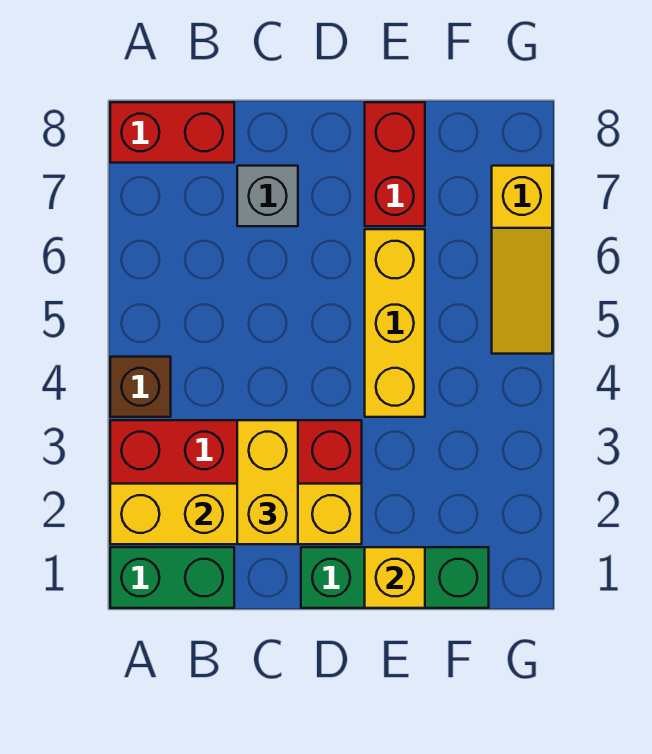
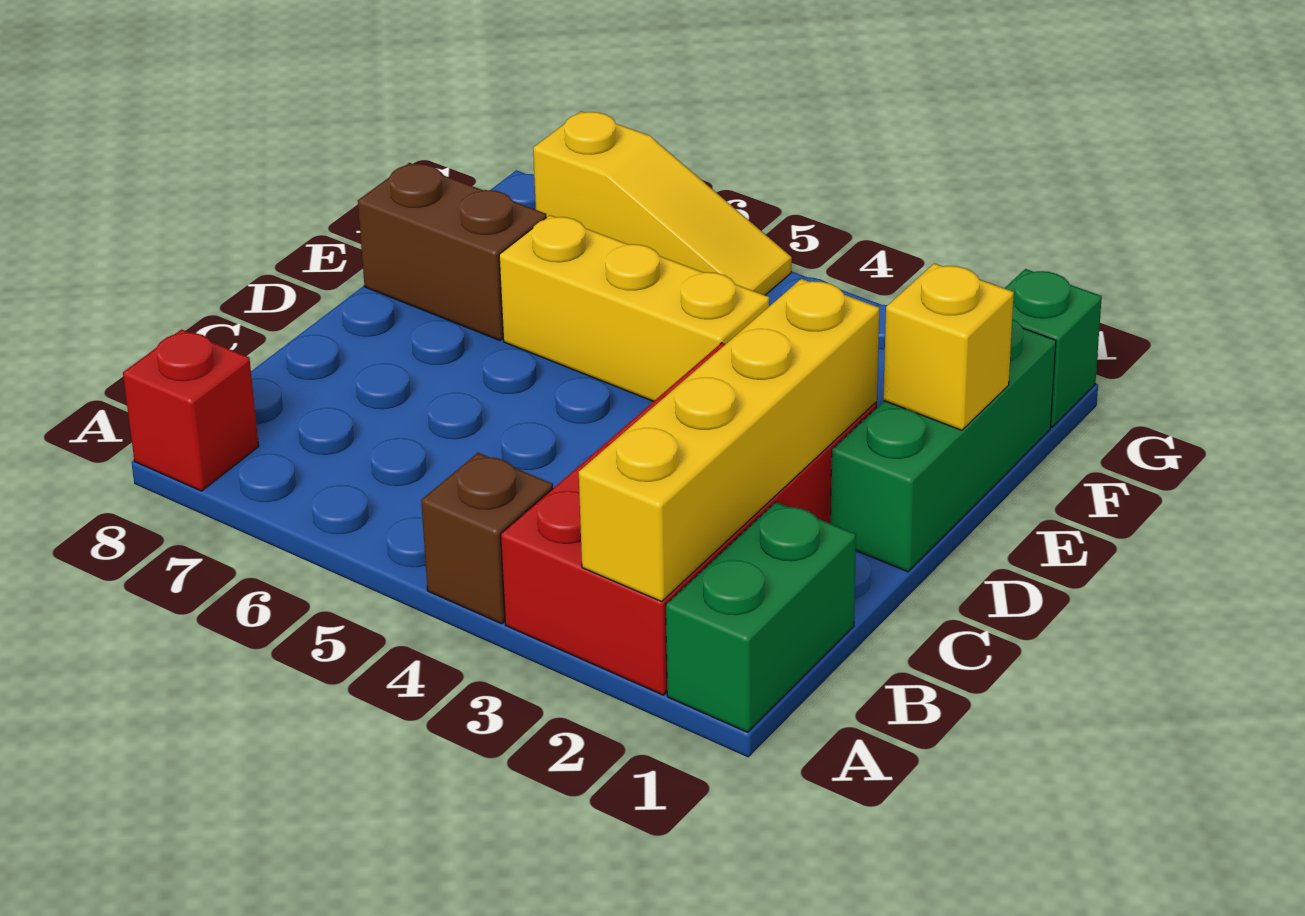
red 1x2 brick [110,102,234,163] -> red 1x1 brick [123,329,259,491]
yellow 1x2 brick [237,420,298,544] -> none
grey 1x1 brick [237,166,298,226] -> none
red 1x2 brick [365,102,425,226] -> brown 1x2 brick [358,163,546,340]
none -> green 1x1 brick [1005,269,1102,427]

